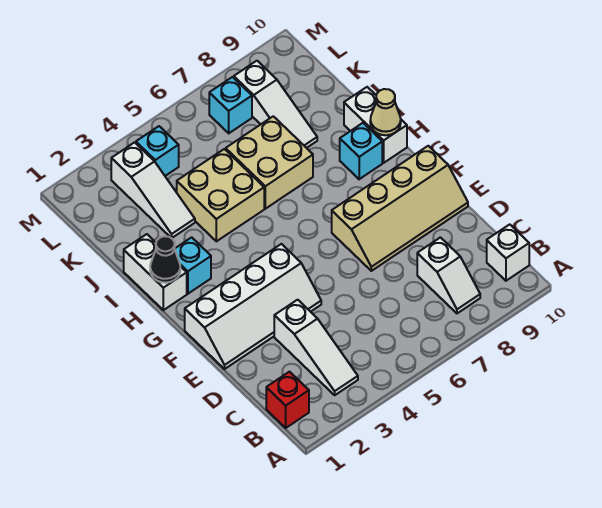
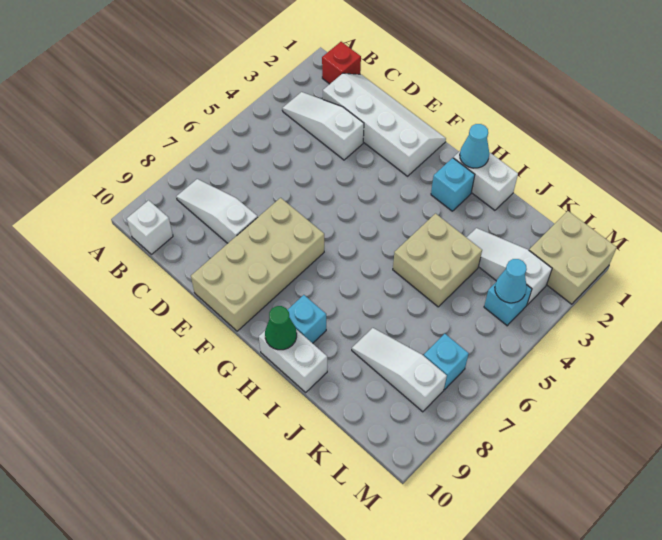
white 1x2 slope [417,237,480,313] -> white 1x3 slope [176,179,258,243]
white 2x4 slope [185,244,321,369] -> white 2x4 slope turned to [323,73,446,176]
tan 2x4 slope [332,146,468,271] -> tan 2x4 brick [191,198,324,331]
black 1x1 cone [150,236,180,283] -> cyan 1x1 cone [460,124,489,168]
tan 1x1 cone [370,89,401,135] -> green 1x1 cone [265,306,297,350]
tan 2x2 brick [226,116,313,209] -> tan 2x2 brick moved to [529,211,617,304]
none -> cyan 1x1 cone [495,259,527,303]

